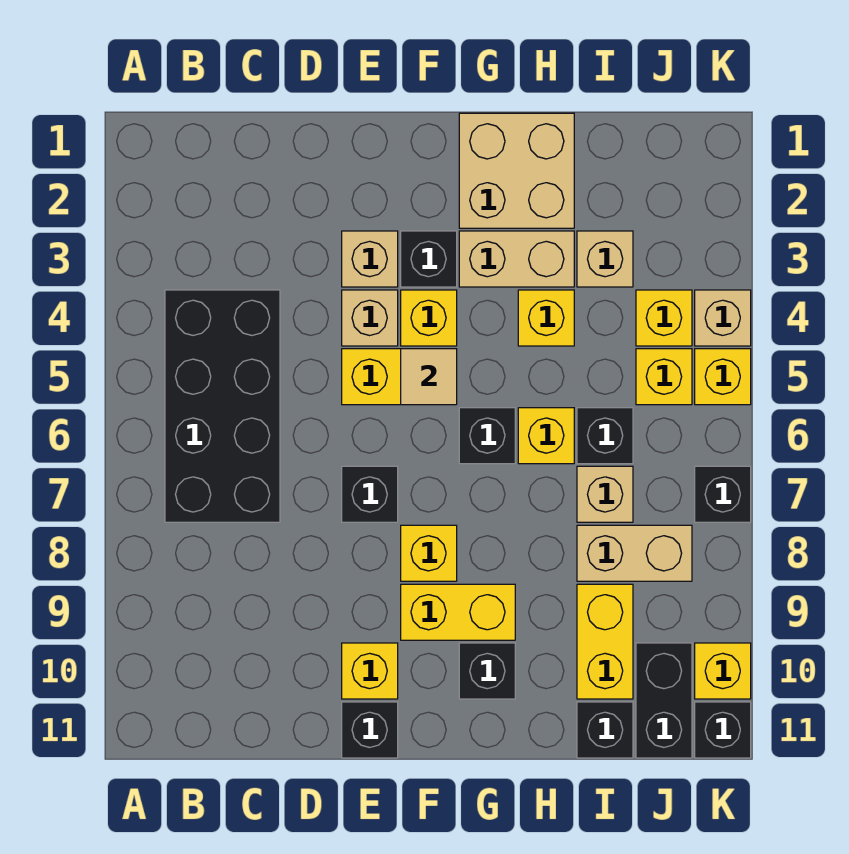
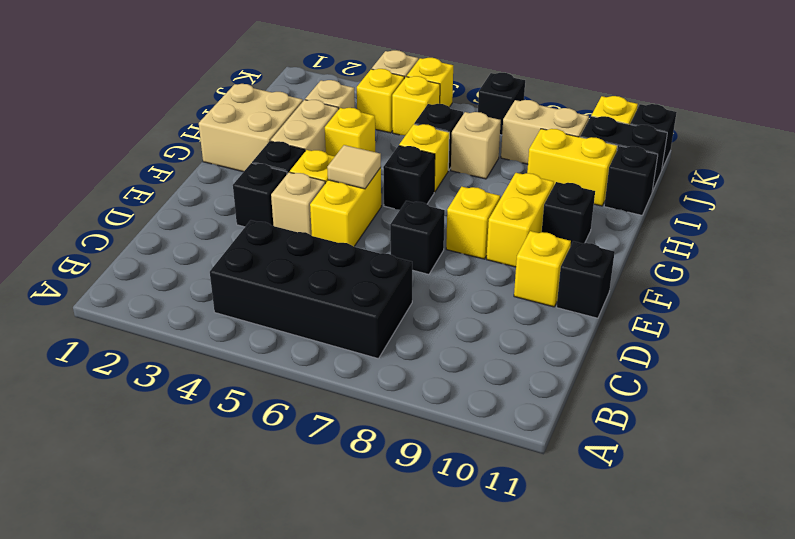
tan 1x1 brick [342,231,398,287] -> black 1x1 brick [233,163,287,227]
tan 1x2 brick [577,525,692,581] -> tan 1x2 brick turned to [501,100,589,164]

